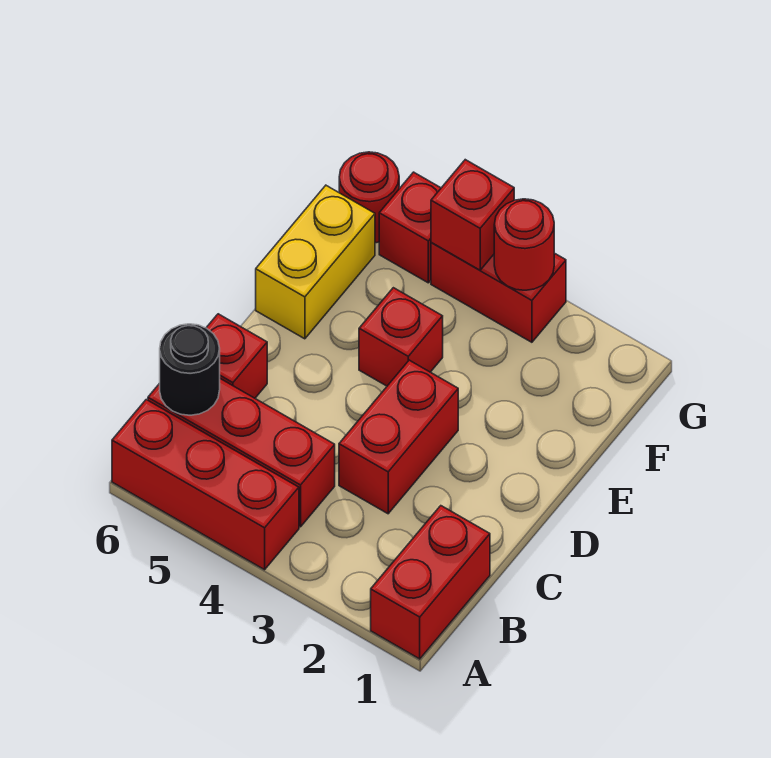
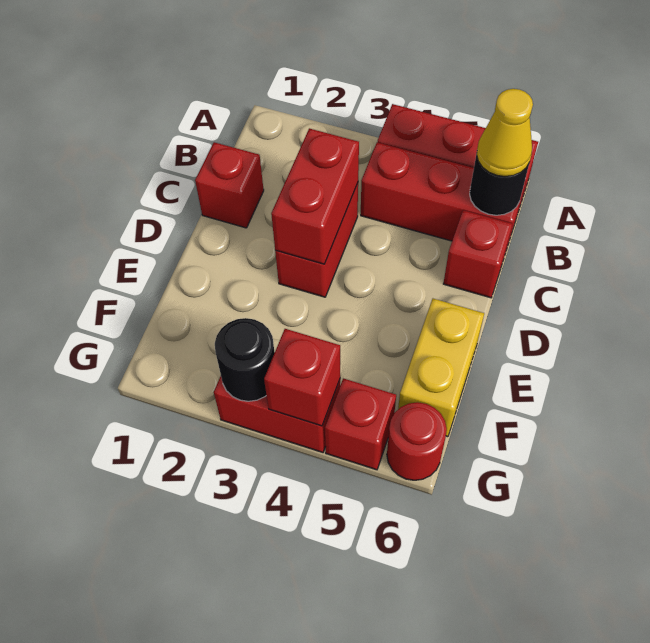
red 1x2 brick [371,506,490,659] -> red 1x2 brick moved to [271,128,359,264]
none -> yellow 1x1 cone [477,89,533,177]
red 1x1 brick [359,288,443,386] -> red 1x1 brick moved to [195,142,264,228]
red 1x1 round brick [494,199,554,290] -> black 1x1 round brick [215,318,275,401]

